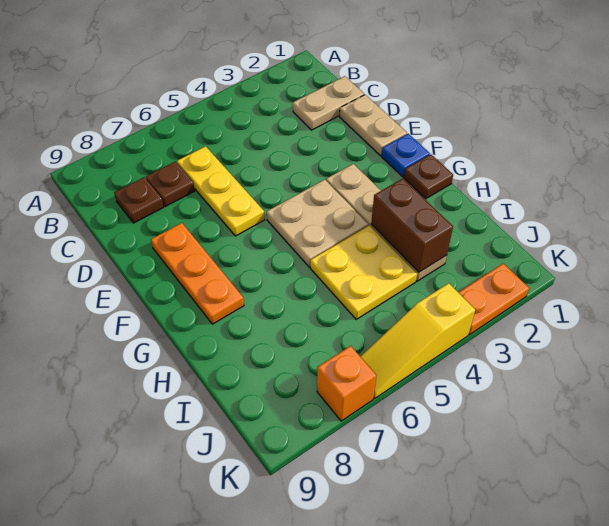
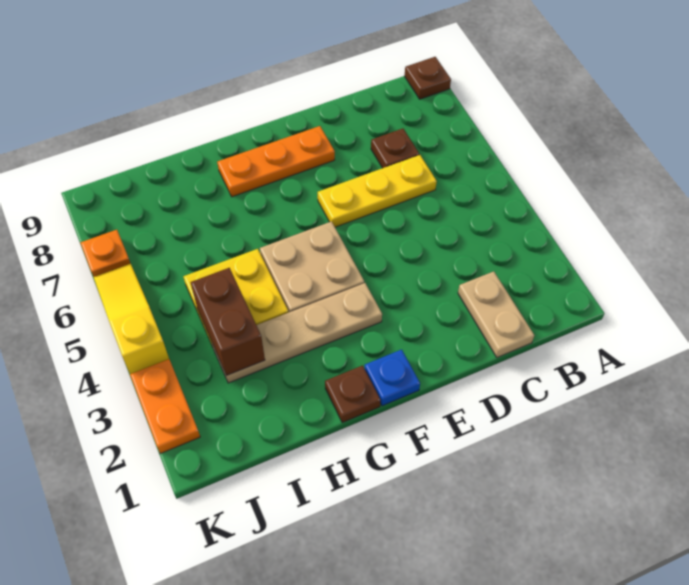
brown 1x1 plate [114,177,164,223] -> brown 1x1 plate moved to [405,57,451,99]
tan 1x2 plate [340,95,407,156] -> none
brown 1x2 brick [371,179,453,272] -> brown 1x2 brick turned to [191,268,265,376]
orange 1x1 brick [317,346,376,421] -> orange 1x1 plate [81,230,130,277]

